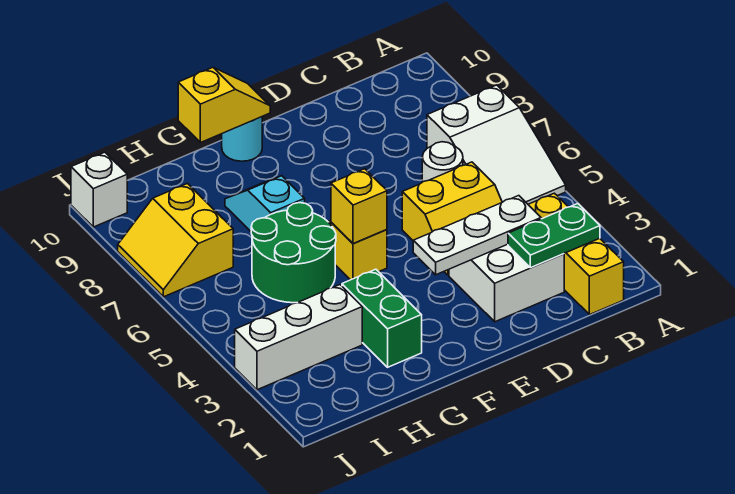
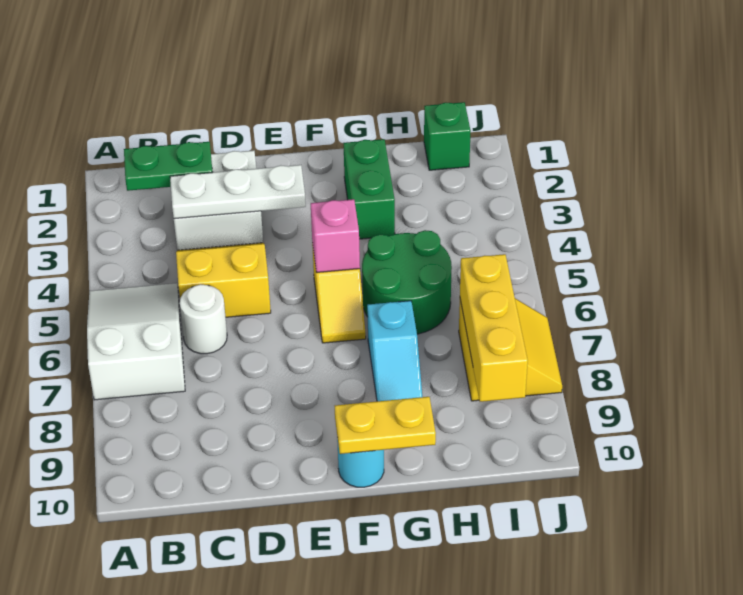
yellow 1x3 brick [528,193,624,315] -> yellow 1x3 brick moved to [460,254,528,402]
yellow 1x1 brick [331,169,387,244] -> pink 1x1 brick [311,199,360,272]
yellow 1x2 slope [178,68,270,143] -> yellow 1x2 plate [335,397,436,454]
white 1x3 brick [235,285,362,390] -> none
none -> green 1x1 brick [424,102,471,170]
white 1x1 brick [71,152,127,227] -> none

